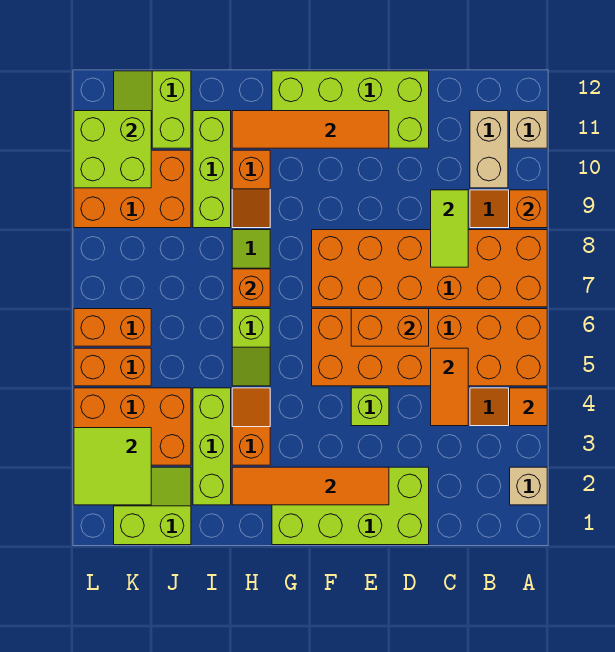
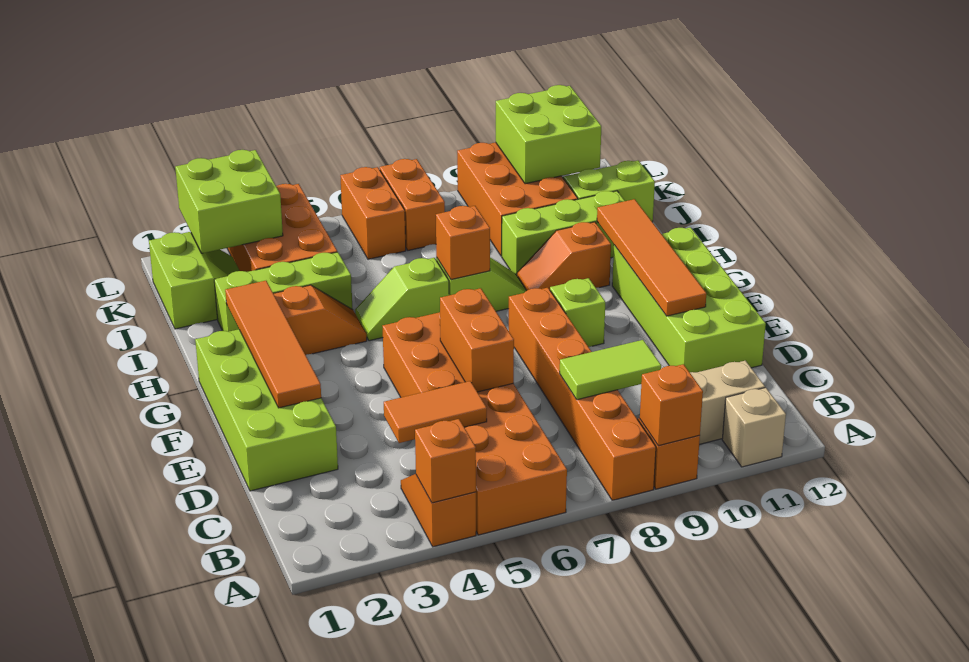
tan 1x1 brick [510,467,547,505] -> none
orange 1x1 tile [510,388,547,426] -> orange 1x1 brick [415,419,476,503]
orange 2x6 brick [312,230,547,307] -> orange 1x6 brick [509,288,656,500]
lime 1x1 brick [351,388,389,426] -> lime 1x1 brick moved to [550,278,605,347]
lime 2x2 tile [74,428,151,505] -> lime 2x2 brick [175,150,283,253]
orange 1x2 brick [74,348,151,386] -> orange 1x2 brick moved to [380,159,445,250]

